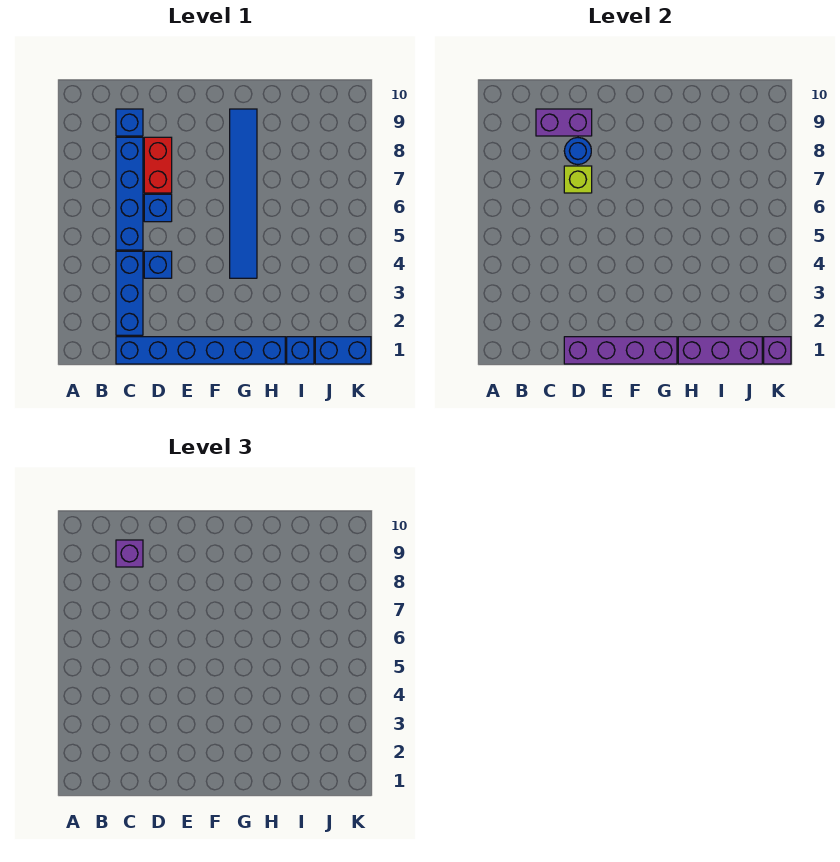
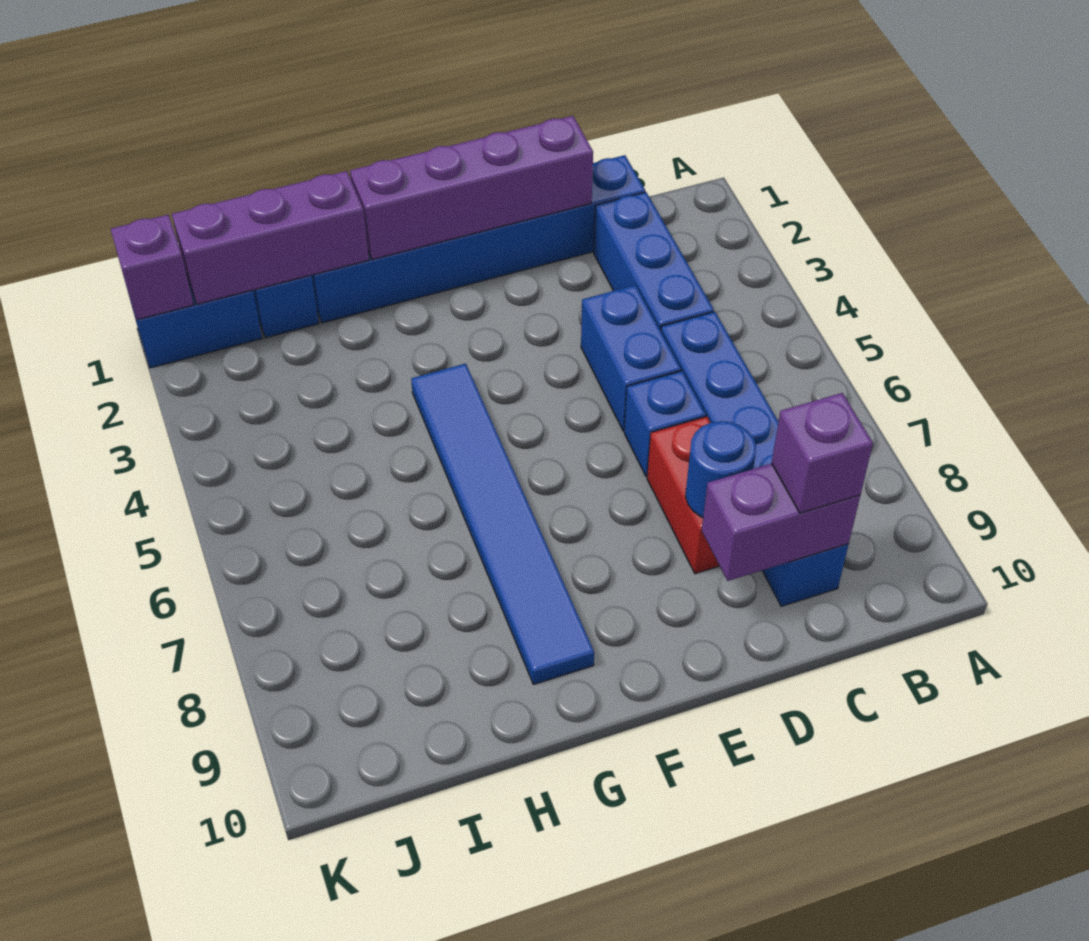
blue 1x1 brick [144,251,172,278] -> blue 1x2 brick [581,285,681,431]
lime 1x1 brick [564,166,592,193] -> none

